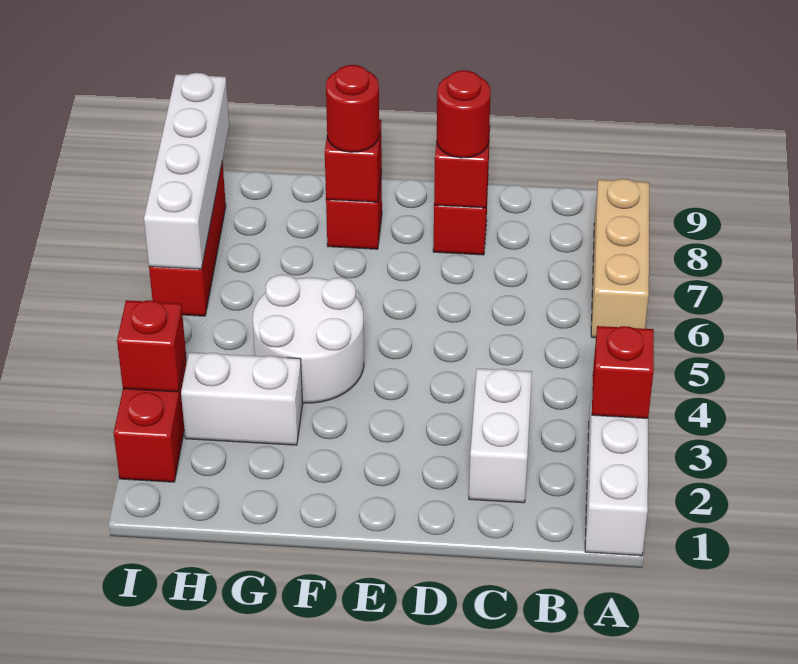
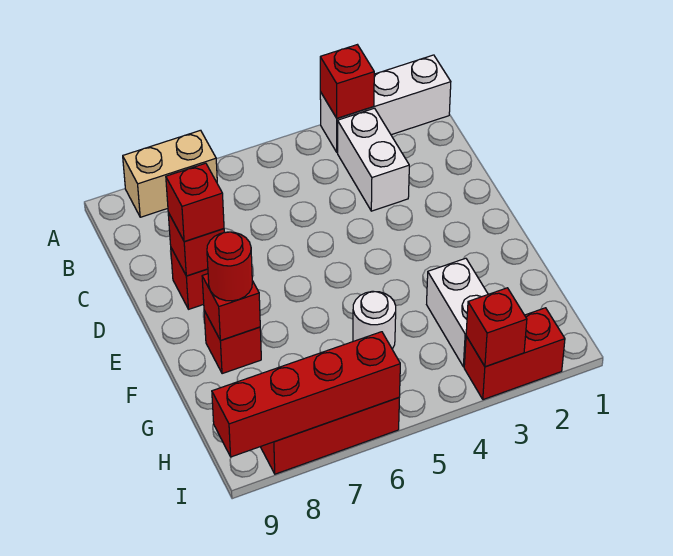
tan 1x3 brick [591,179,649,338] -> tan 1x2 brick [123,130,217,217]
white 1x2 brick [469,368,532,503] -> white 1x2 brick turned to [338,108,409,211]
red 1x1 round brick [437,70,491,158] -> red 1x1 brick [166,163,224,242]
white 2x2 round brick [253,275,364,403] -> white 1x1 round brick [353,291,396,349]
white 1x4 brick [144,73,229,269] -> red 1x4 brick [212,332,400,457]

